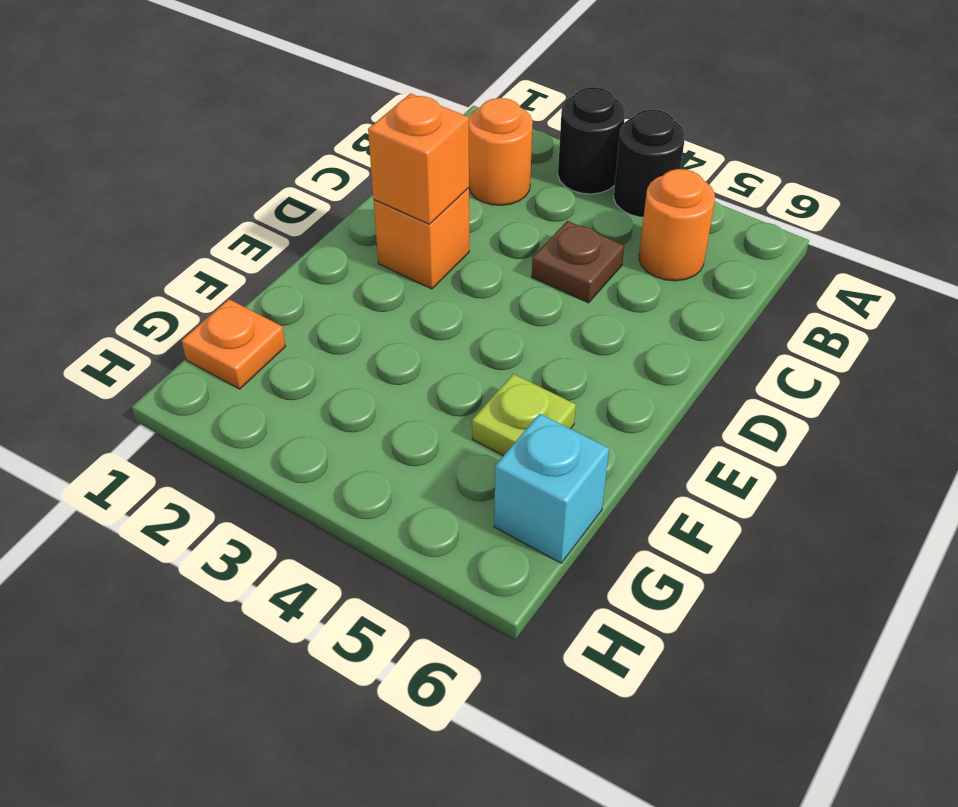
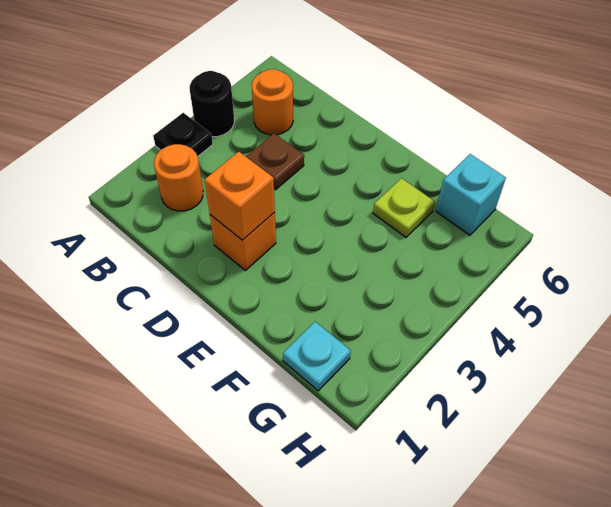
black 1x1 round brick [558,87,625,194] -> black 1x1 plate [153,113,213,156]
orange 1x1 plate [182,299,286,389] -> cyan 1x1 plate [283,322,351,391]

